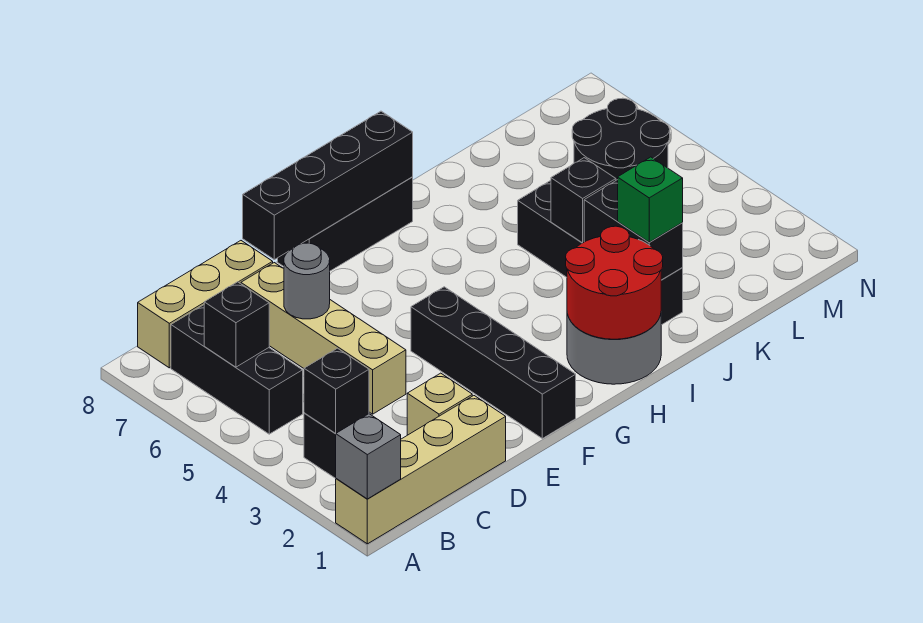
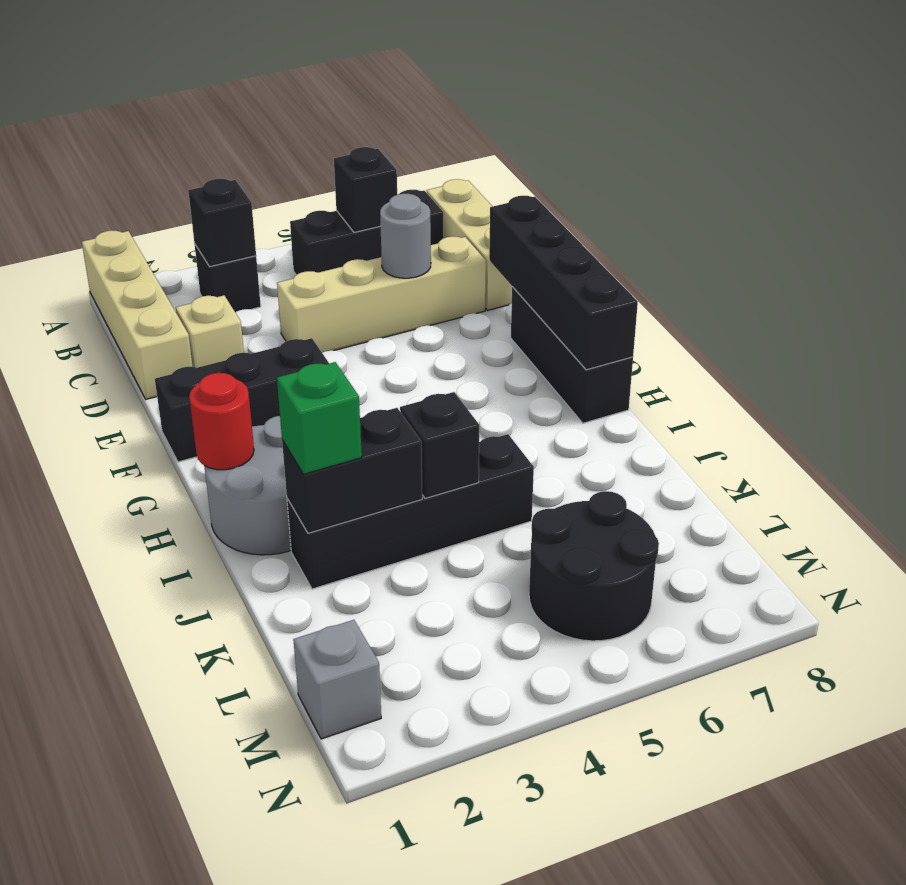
grey 1x1 brick [336,414,401,499] -> grey 1x1 brick moved to [293,620,381,739]
black 1x4 brick [411,287,576,439] -> black 1x3 brick [155,338,329,462]
red 2x2 round brick [566,226,663,339] -> red 1x1 round brick [189,373,254,470]

